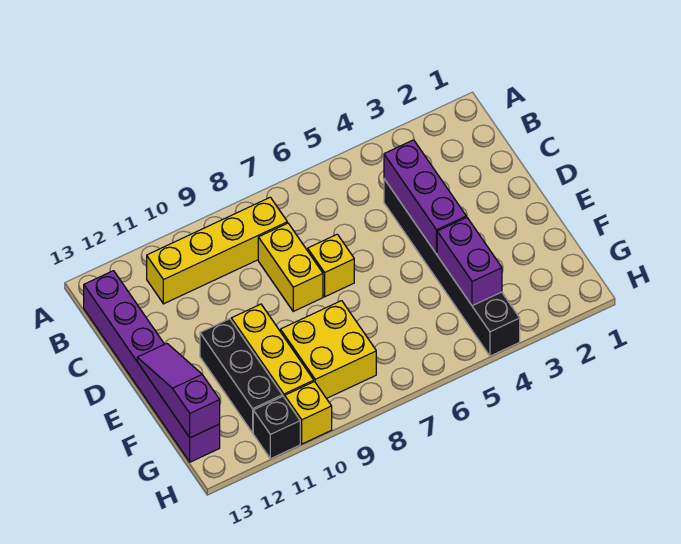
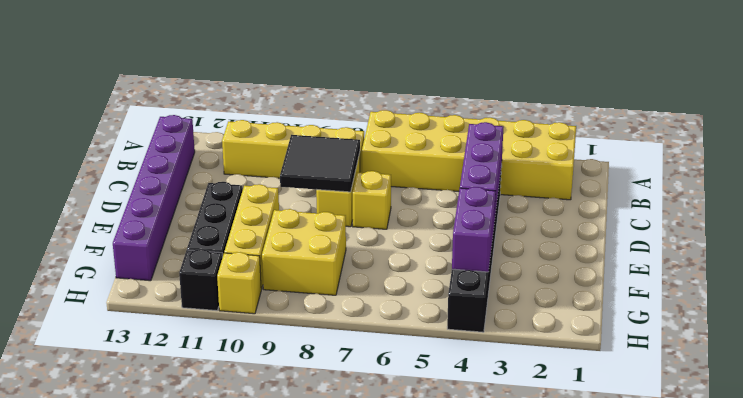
none -> yellow 2x6 brick [362,110,576,200]
none -> black 2x2 tile [280,135,360,192]
purple 1x3 slope [137,343,220,438] -> none

